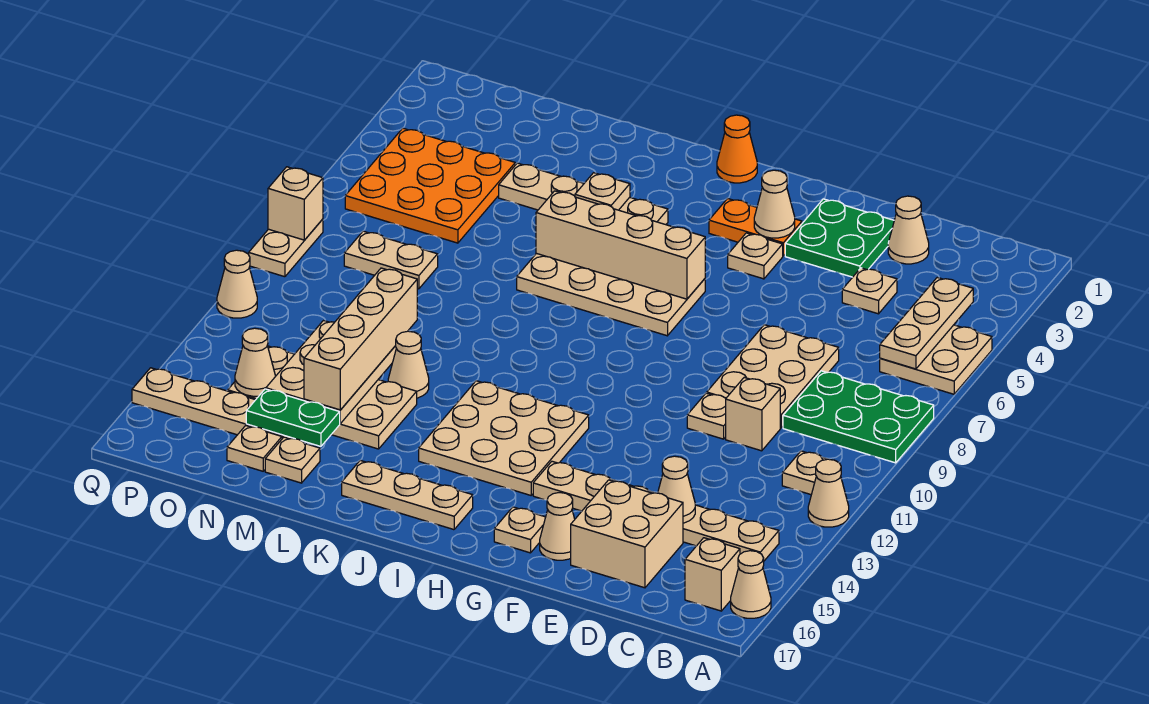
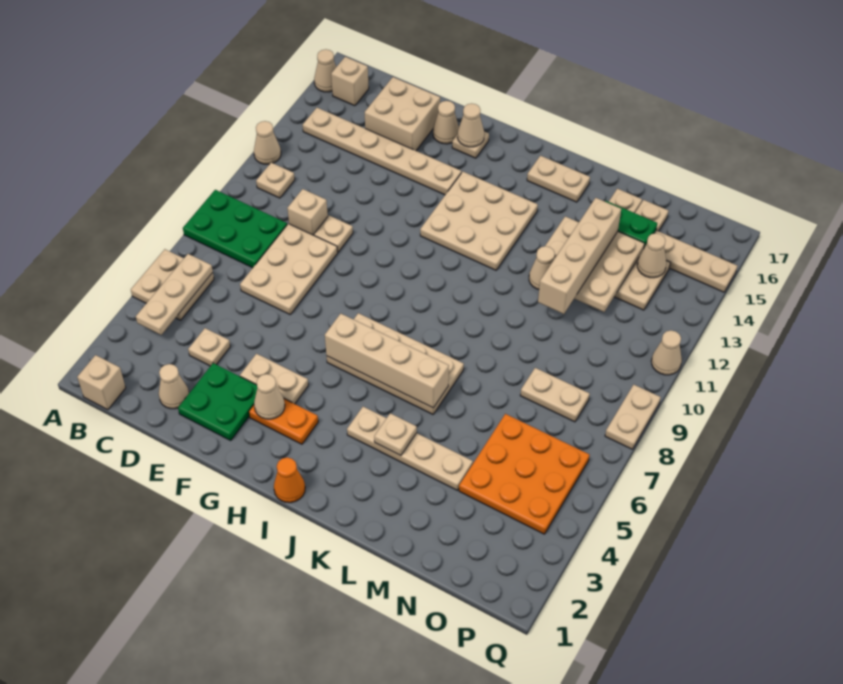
tan 1x1 cone [658,456,695,523] -> tan 1x1 cone moved to [457,103,484,147]
tan 1x1 plate [728,233,783,279] -> tan 1x2 plate [240,354,308,404]
tan 1x3 plate [342,460,473,530] -> tan 1x2 plate [527,156,590,202]
tan 1x1 brick [268,167,323,240] -> tan 1x1 brick moved to [77,355,126,410]

